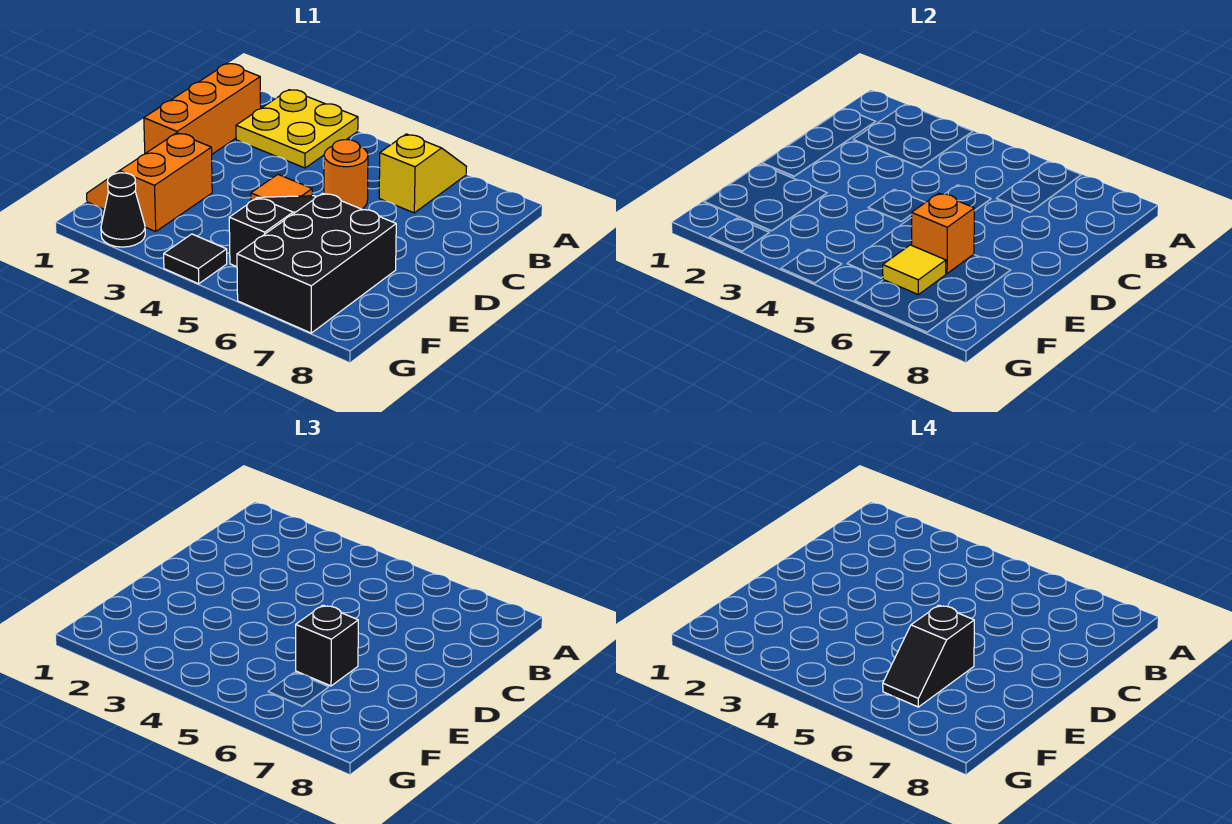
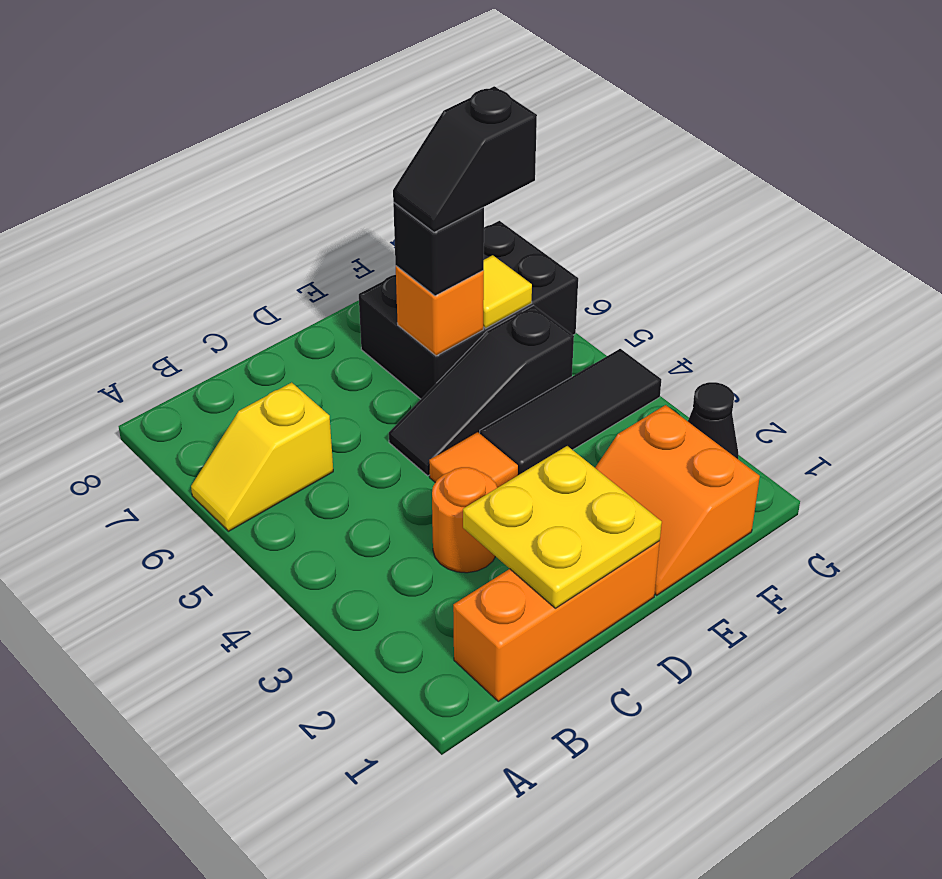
yellow 2x2 plate [236,90,358,168] -> yellow 2x2 plate moved to [463,446,662,608]
orange 1x1 round brick [324,140,368,209] -> orange 1x1 round brick moved to [432,467,497,573]
orange 2x2 slope [87,133,212,231] -> orange 2x2 slope turned to [595,405,760,595]
black 1x2 slope [883,605,974,707] -> black 1x2 slope turned to [393,86,537,232]
black 1x1 tile [164,234,227,284] -> black 1x3 tile [480,349,661,475]

